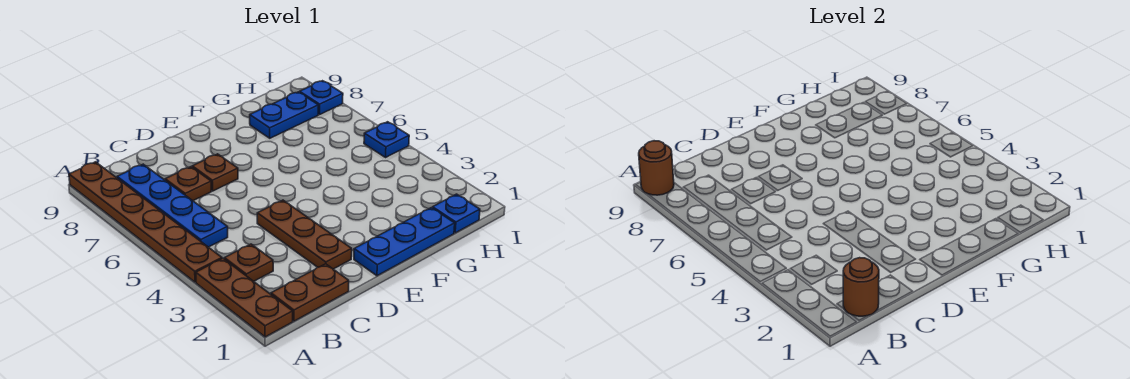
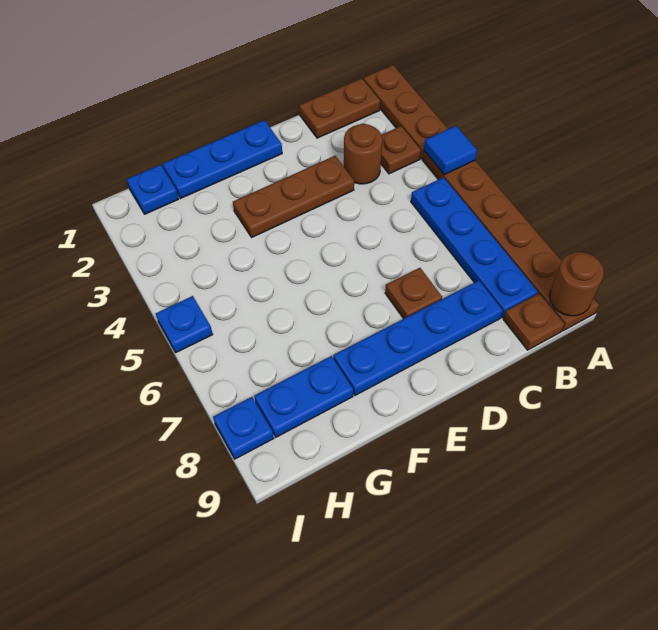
none -> blue 1x1 tile [424,126,477,175]
brown 1x1 round brick [843,258,879,316] -> brown 1x1 round brick moved to [344,124,382,184]
brown 1x1 plate [165,167,211,201] -> brown 1x1 plate moved to [503,293,564,350]
none -> blue 1x4 plate [333,280,503,395]
brown 1x3 plate [257,200,352,269] -> brown 1x3 plate turned to [233,156,354,237]

